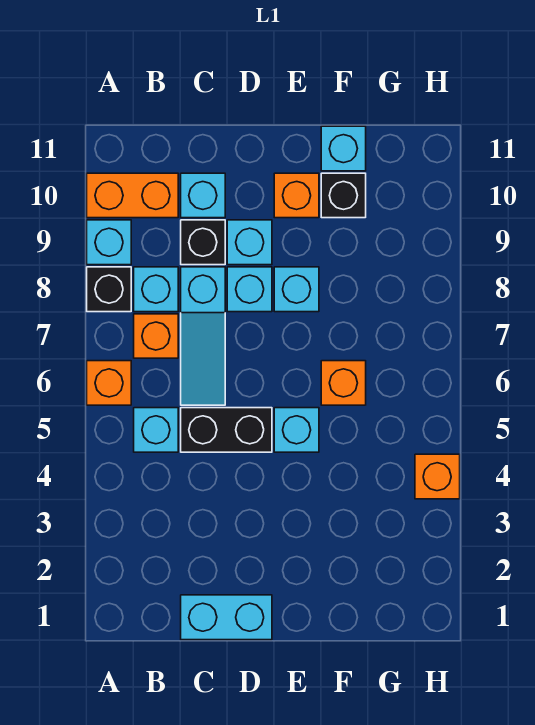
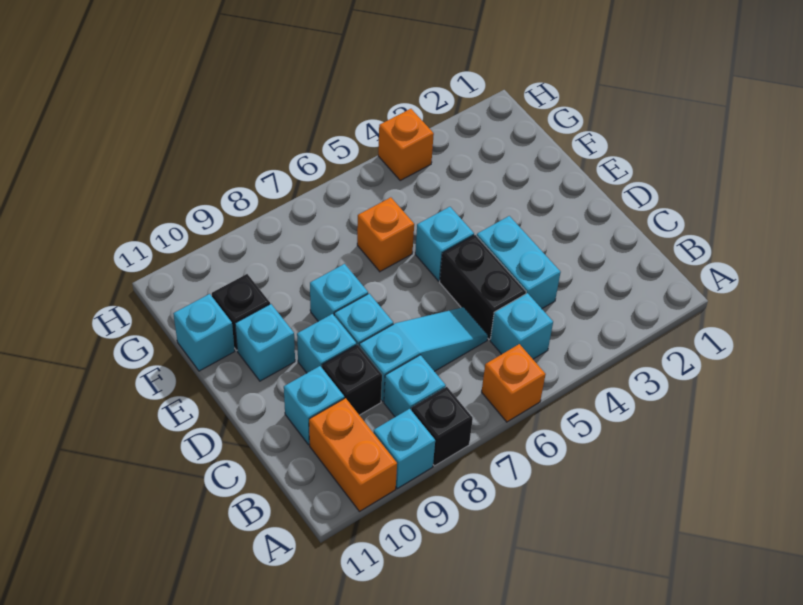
orange 1x1 brick [134,314,178,358] -> none
cyan 1x2 brick [181,595,272,640] -> cyan 1x2 brick moved to [477,216,561,309]
orange 1x1 brick [274,173,319,218] -> cyan 1x1 brick [235,304,295,381]

